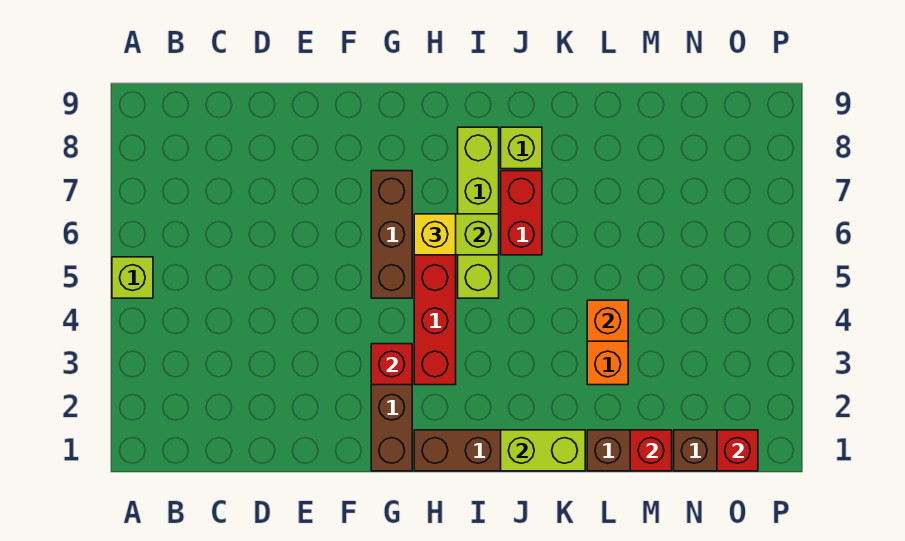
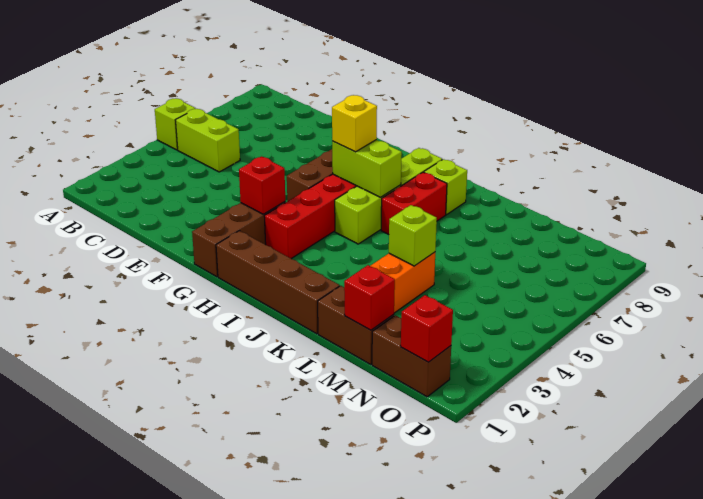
lime 1x2 brick [501,430,585,471] -> lime 1x2 brick moved to [176,109,240,172]
orange 1x1 brick [587,300,628,341] -> lime 1x1 brick [389,205,437,266]

